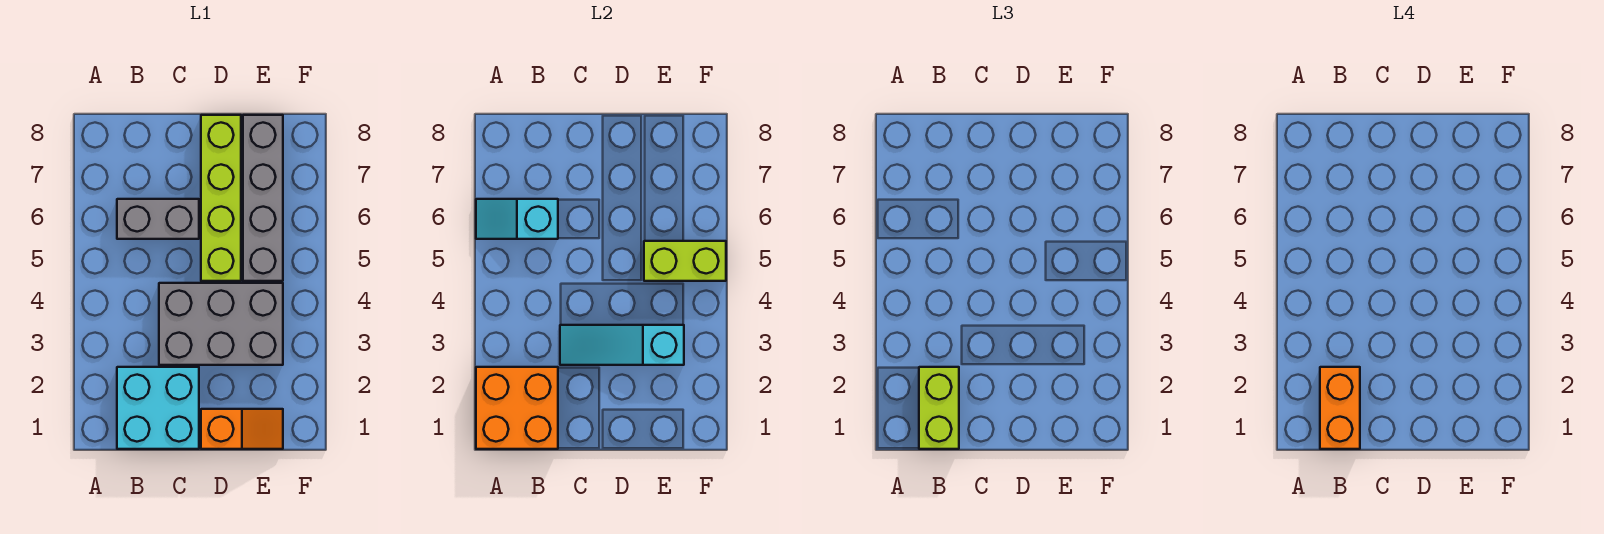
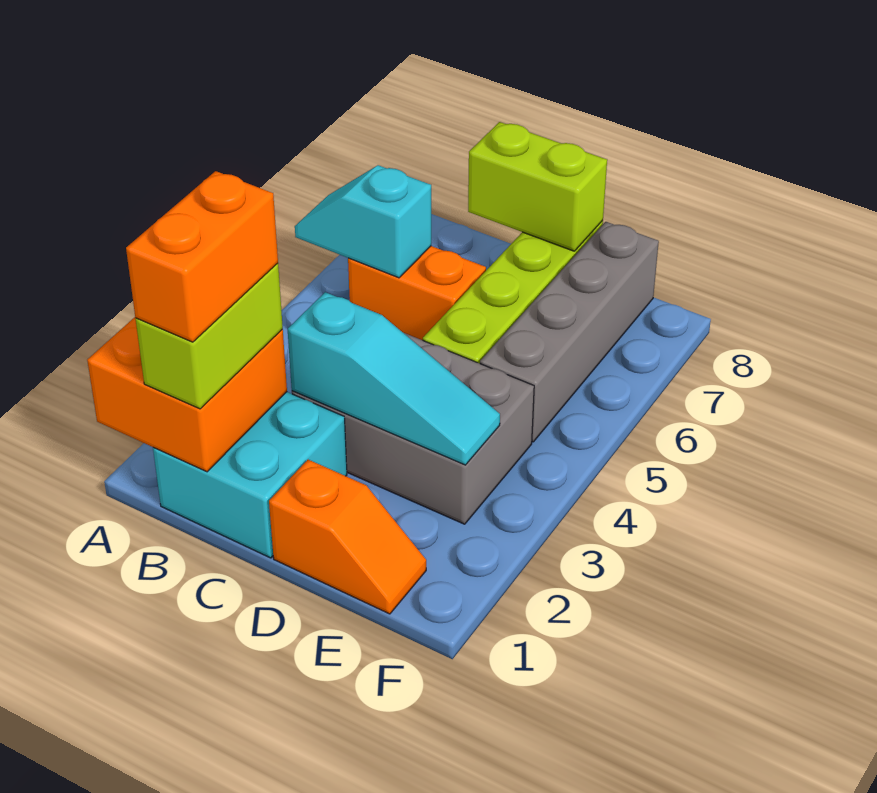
grey 1x2 brick [117,199,199,239] -> orange 1x2 brick [348,246,486,340]
cyan 1x3 slope [560,325,684,365] -> cyan 1x3 slope turned to [288,292,500,465]
lime 1x2 brick [644,241,726,281] -> lime 1x2 brick moved to [468,122,607,251]

